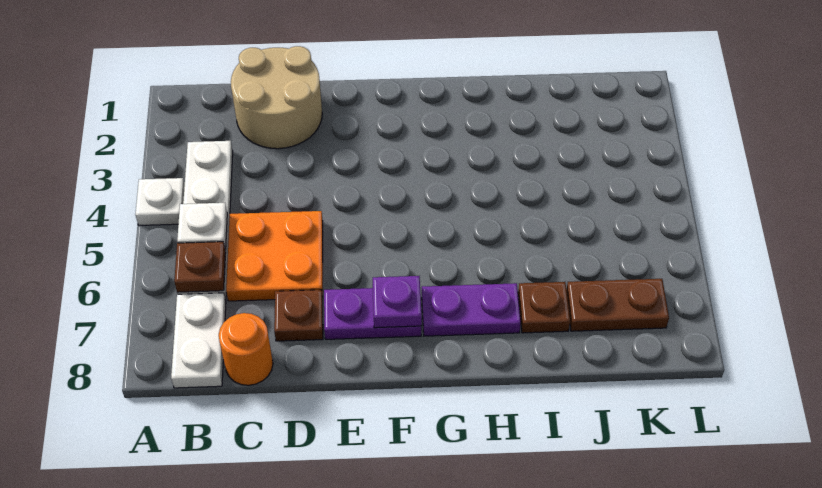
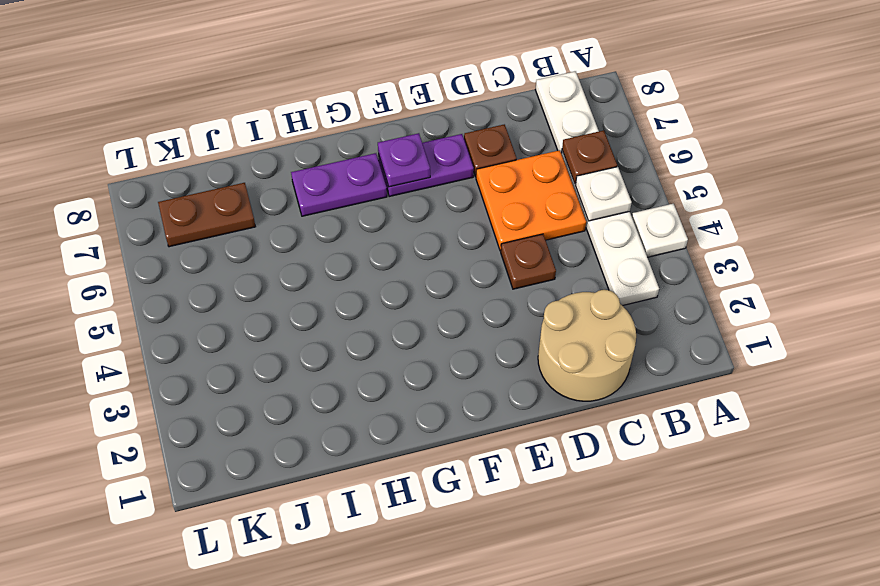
orange 1x1 round brick [219,313,273,385] -> none
brown 1x1 plate [518,282,570,333] -> brown 1x1 plate moved to [501,234,556,289]

